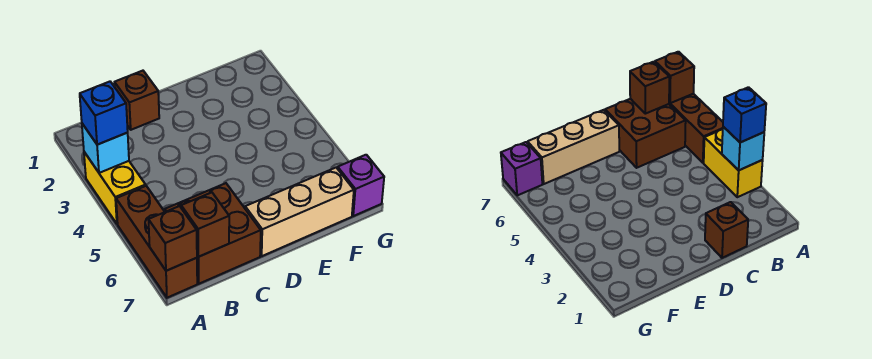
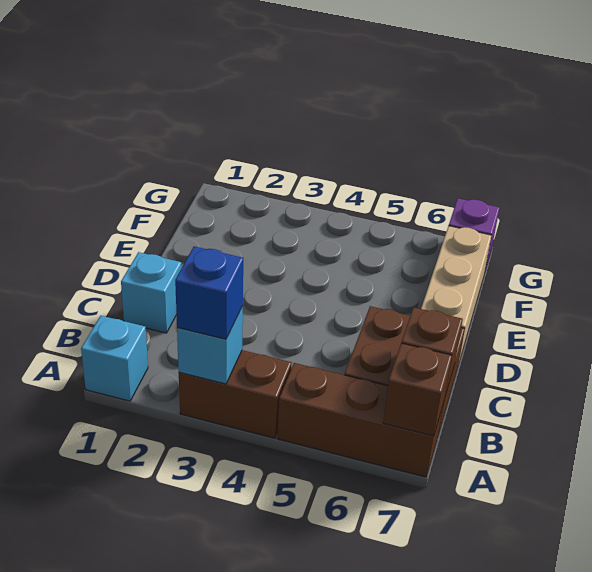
none -> cyan 1x1 brick [81,316,148,401]
yellow 1x2 brick [84,152,146,224] -> brown 1x2 brick [179,350,292,438]
brown 1x1 brick [114,71,159,130] -> cyan 1x1 brick [121,252,181,333]

